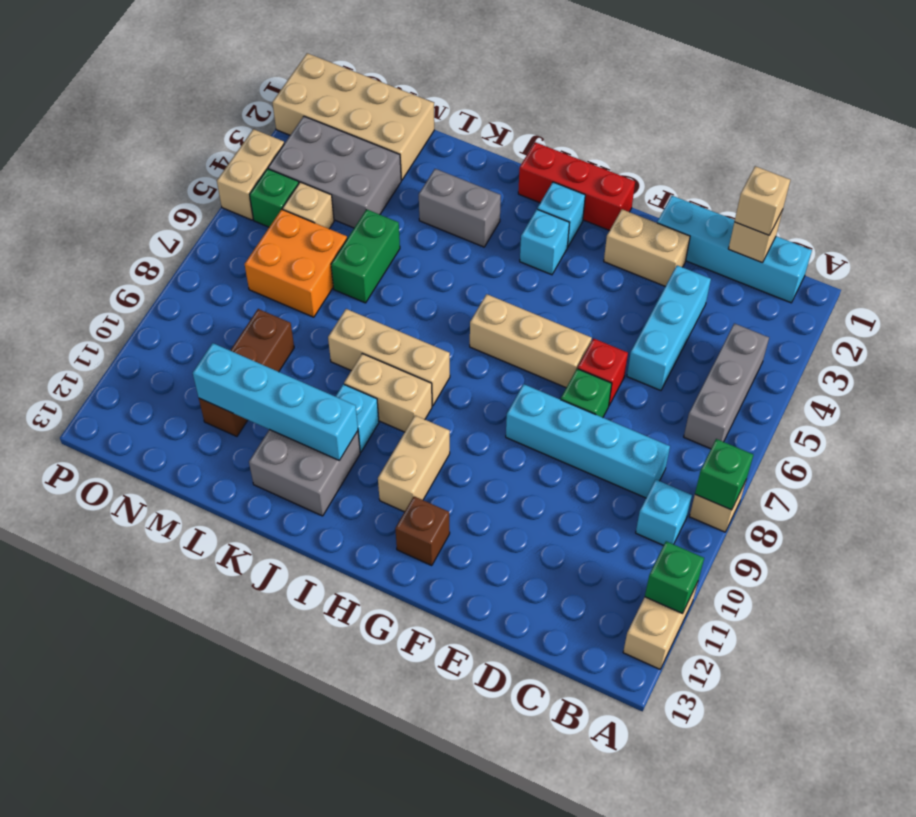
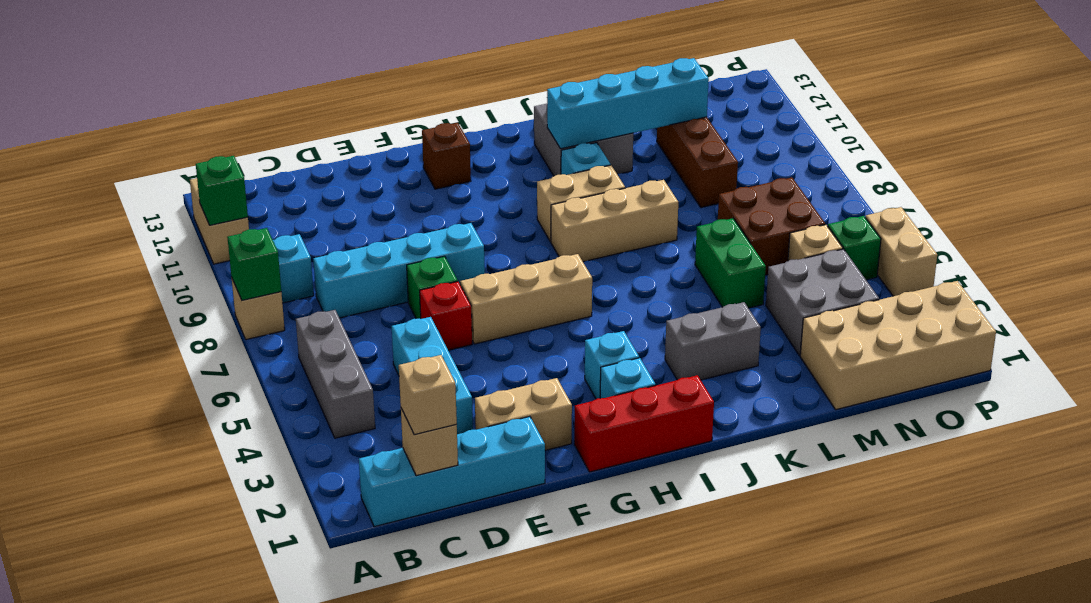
tan 1x2 brick [378,415,450,512] -> none
grey 2x3 brick [268,116,401,228] -> grey 2x2 brick [766,249,879,356]
orange 2x2 brick [245,209,347,317] -> brown 2x2 brick [718,178,825,275]

